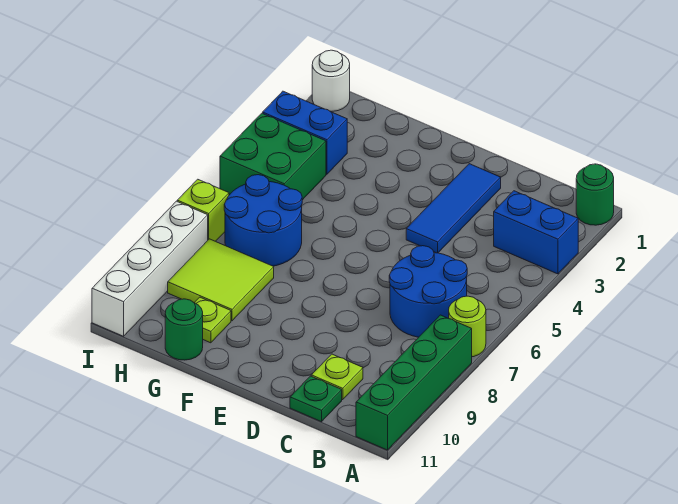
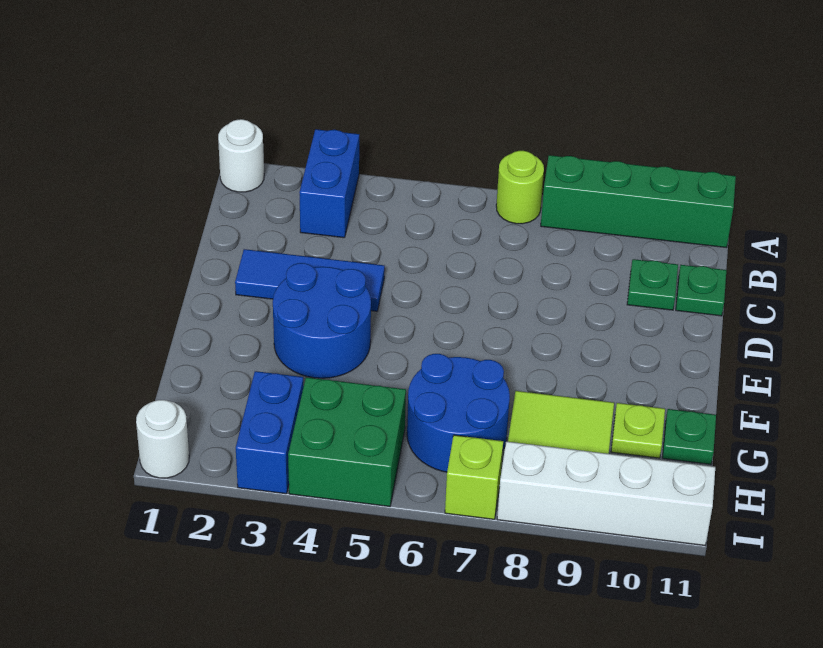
green 1x1 round brick [576,164,614,225] -> white 1x1 round brick [218,119,264,192]
blue 2x2 round brick [389,246,467,337] -> blue 2x2 round brick moved to [273,263,371,378]
lime 1x1 plate [311,354,363,400] -> green 1x1 plate [627,259,678,310]
green 1x1 round brick [165,299,203,360] -> green 1x1 plate [662,409,716,464]

